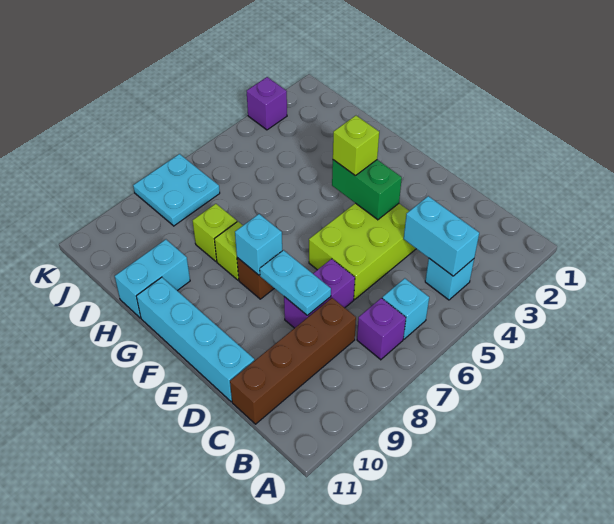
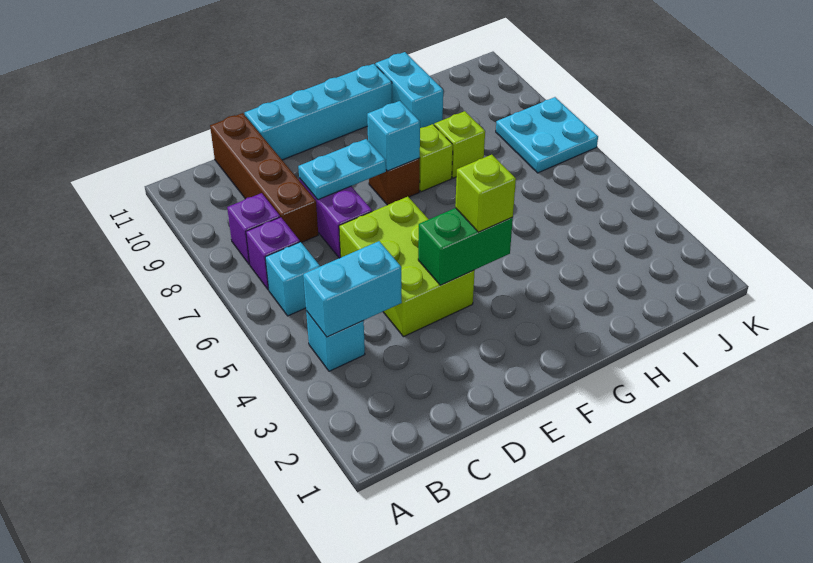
purple 1x1 brick [247,77,287,130] -> purple 1x1 brick moved to [227,193,280,265]

